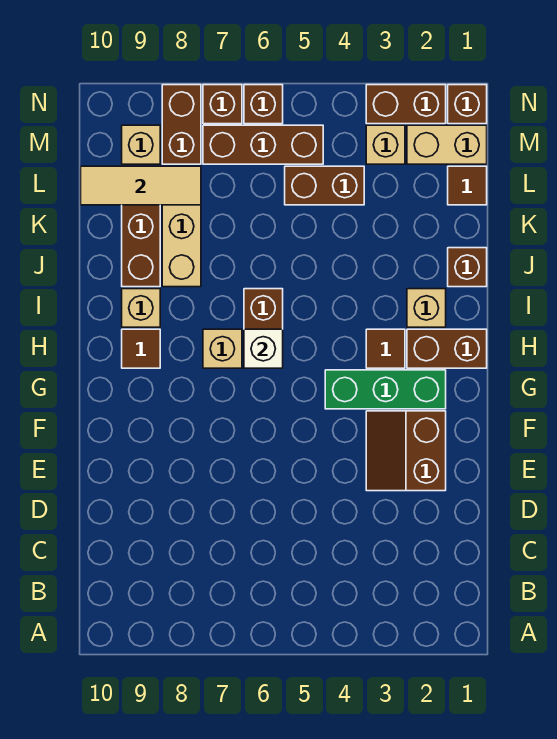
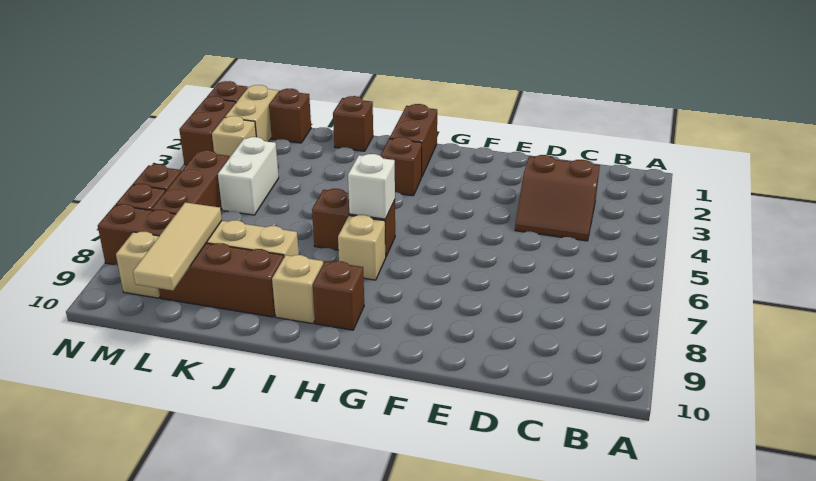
brown 2x2 slope [366,411,446,491] -> brown 2x2 slope moved to [515,155,600,241]
green 1x3 brick [325,370,446,409] -> none
brown 1x1 tile [366,329,405,368] -> brown 1x1 brick [380,137,422,196]
brown 1x1 tile [122,329,160,368] -> brown 1x1 brick [313,261,364,330]
tan 1x1 brick [407,289,446,327] -> none
brown 1x1 tile [448,166,487,205] -> brown 1x1 brick [269,89,311,143]
brown 1x2 brick [285,166,364,205] -> white 1x2 brick [218,137,279,215]

